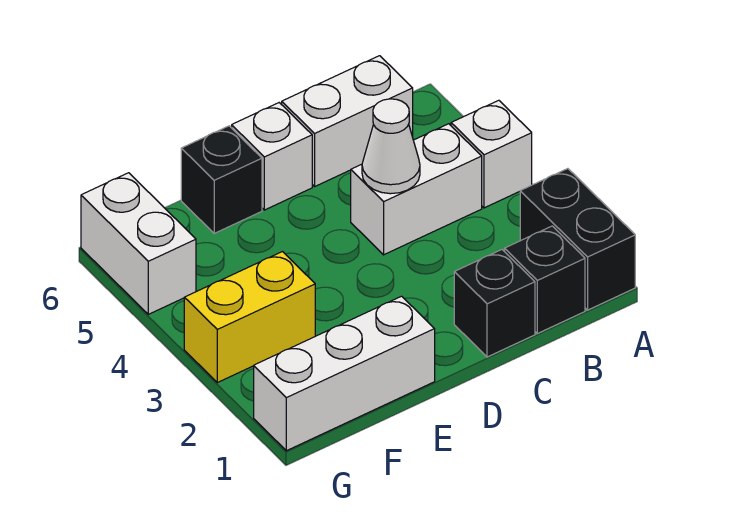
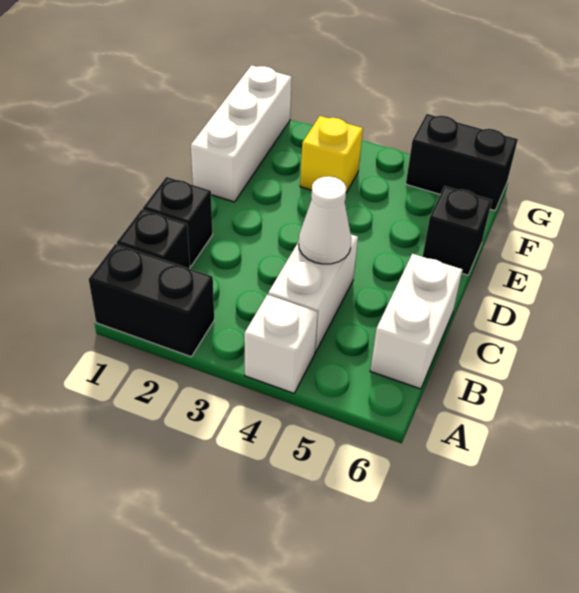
white 1x1 brick [232,103,312,210] -> none
yellow 1x2 brick [184,252,315,383] -> yellow 1x1 brick [300,116,363,193]
white 1x2 brick [81,173,196,314] -> black 1x2 brick [406,114,518,211]

